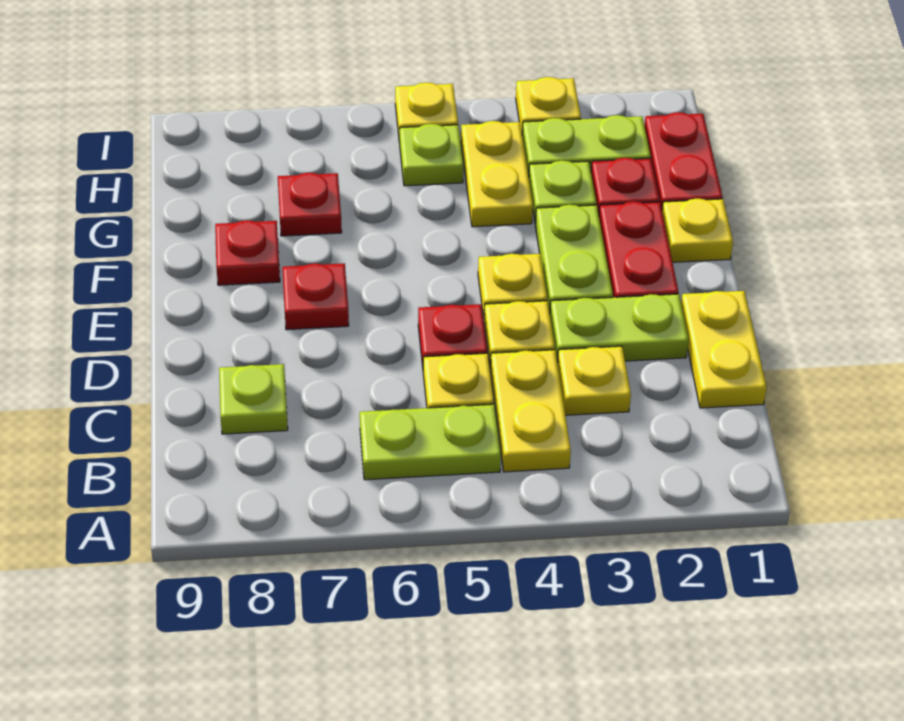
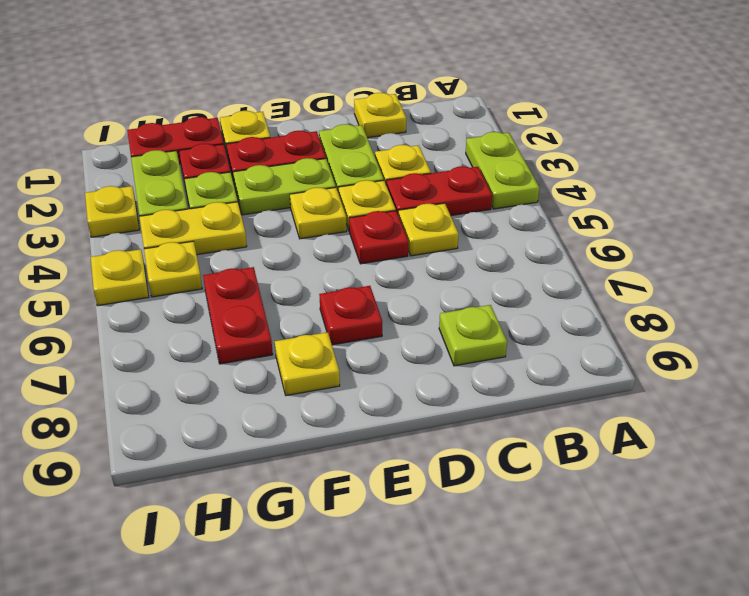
yellow 1x2 plate [490,350,571,472] -> red 1x2 plate [386,166,492,216]
lime 1x2 plate [360,404,501,480] -> lime 1x2 plate moved to [466,132,539,209]
yellow 1x2 plate [681,291,767,408] -> yellow 1x1 plate [354,93,406,138]
red 1x1 plate [215,220,280,285] -> yellow 1x1 plate [275,332,340,396]
red 1x1 plate [278,173,342,236] -> red 1x2 plate [203,267,273,364]
lime 1x1 plate [400,124,464,186] -> yellow 1x1 plate [144,241,202,297]

